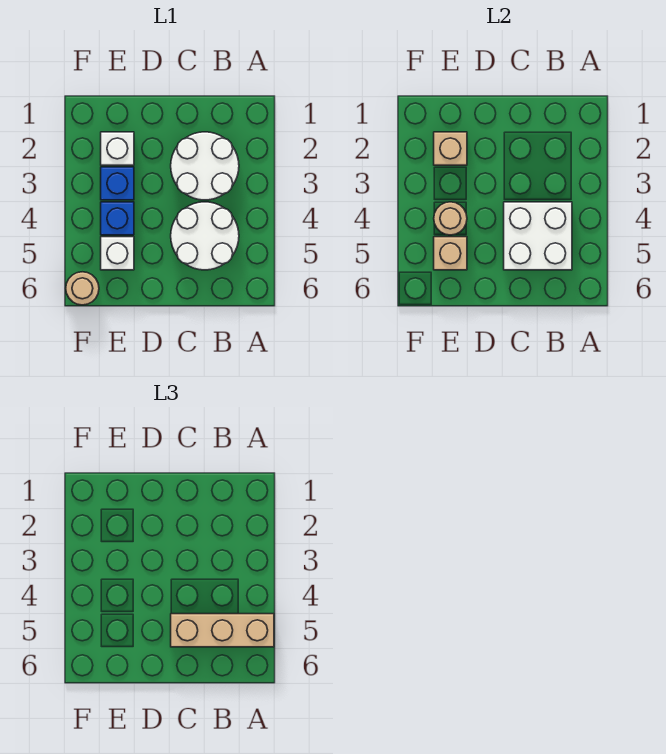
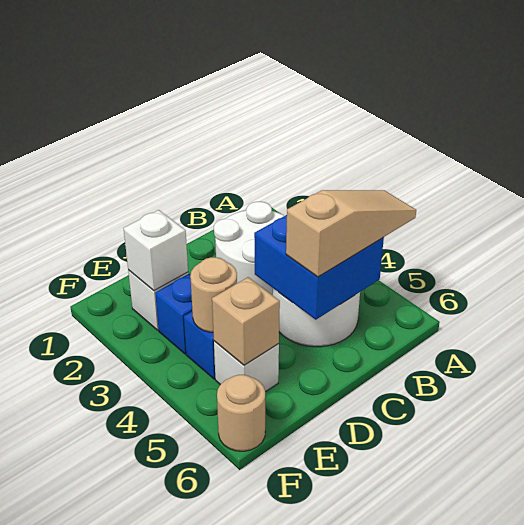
tan 1x3 brick [171,614,274,647] -> tan 1x3 slope [286,190,416,277]
white 2x2 brick [504,202,572,270] -> blue 2x2 brick [254,215,384,320]
tan 1x1 brick [434,132,467,165] -> white 1x1 brick [124,210,188,291]

